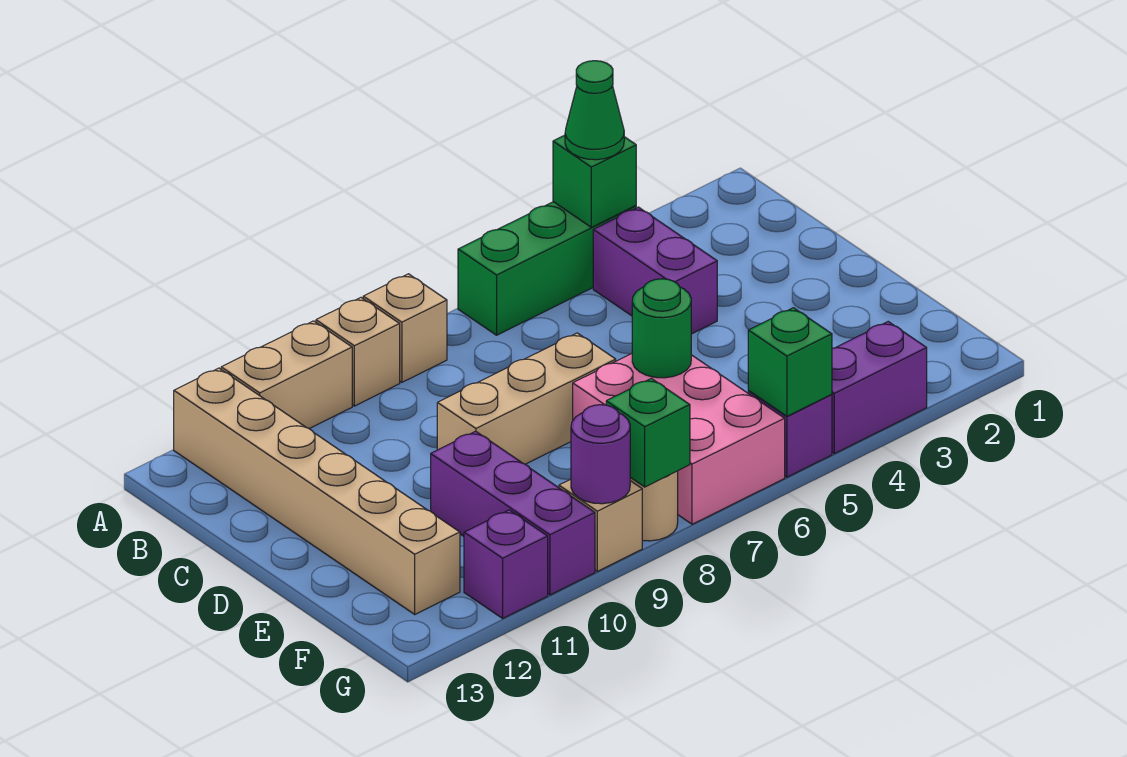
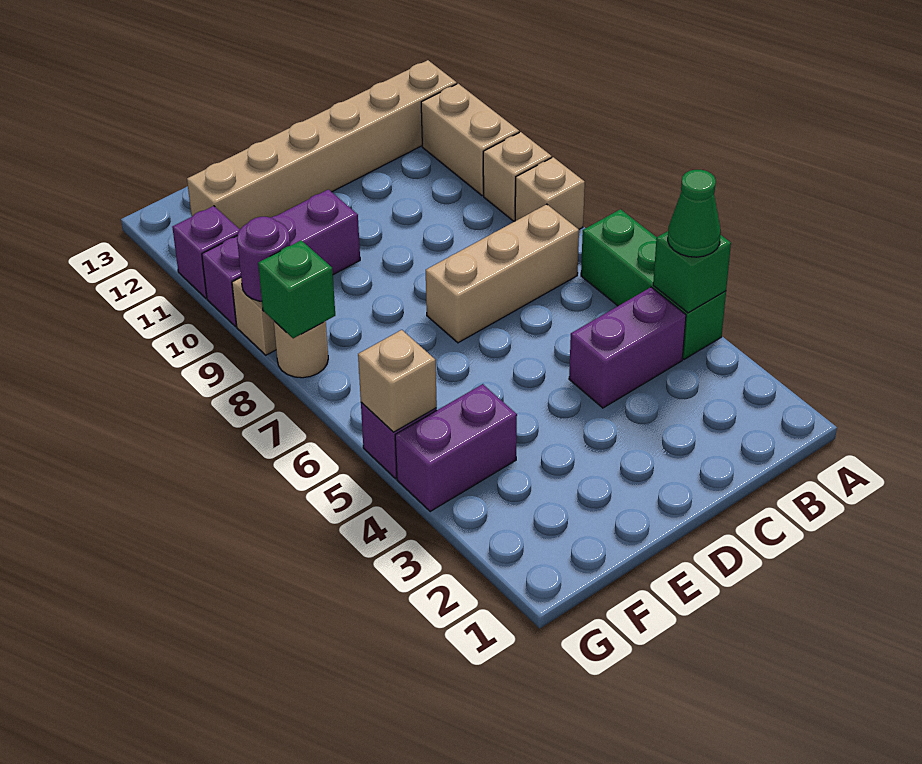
tan 1x3 brick [437,333,616,464] -> tan 1x3 brick turned to [426,204,579,343]
pink 2x3 brick [573,353,785,524] -> none
green 1x1 round brick [632,279,691,378] -> none
purple 1x2 brick [832,322,927,454] -> purple 1x2 brick turned to [395,384,517,511]
green 1x1 brick [748,308,832,416] -> tan 1x1 brick [358,330,437,432]

